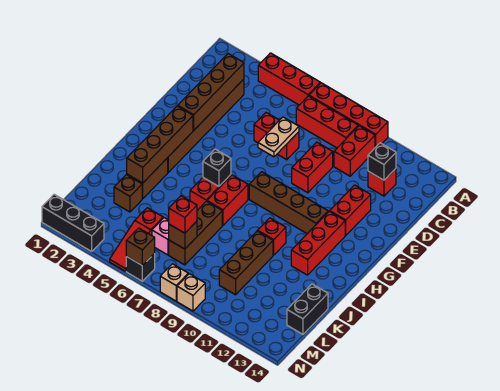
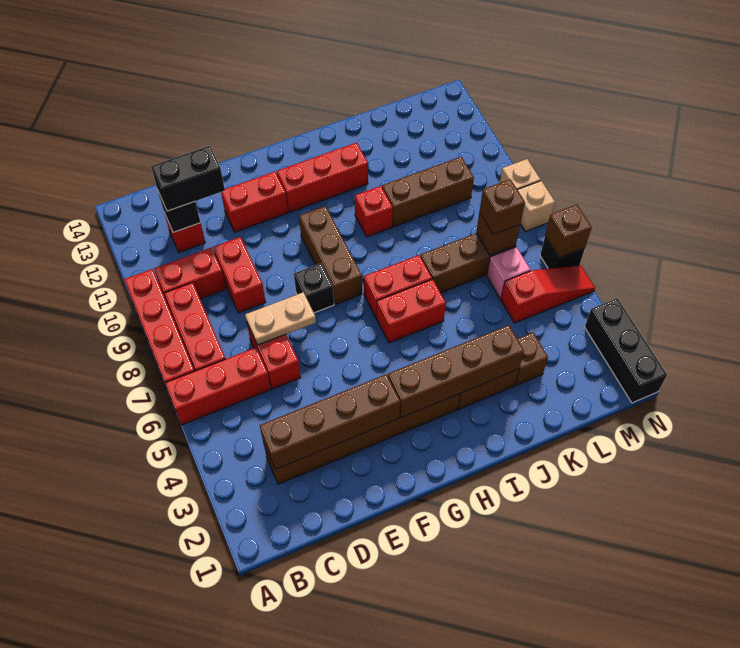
red 1x3 brick [258,53,320,105] -> red 1x3 brick turned to [165,348,271,425]
red 1x2 brick [292,142,333,193] -> red 1x2 brick turned to [213,237,266,313]
brown 1x4 brick [249,172,328,234] -> brown 1x3 brick [299,206,362,304]
black 1x1 brick [203,149,231,186] -> black 1x1 brick moved to [294,263,334,313]
black 1x2 brick [287,284,328,334] -> black 1x2 brick moved to [151,146,225,211]
red 1x1 brick [169,196,197,233] -> brown 1x1 brick [480,179,525,235]

